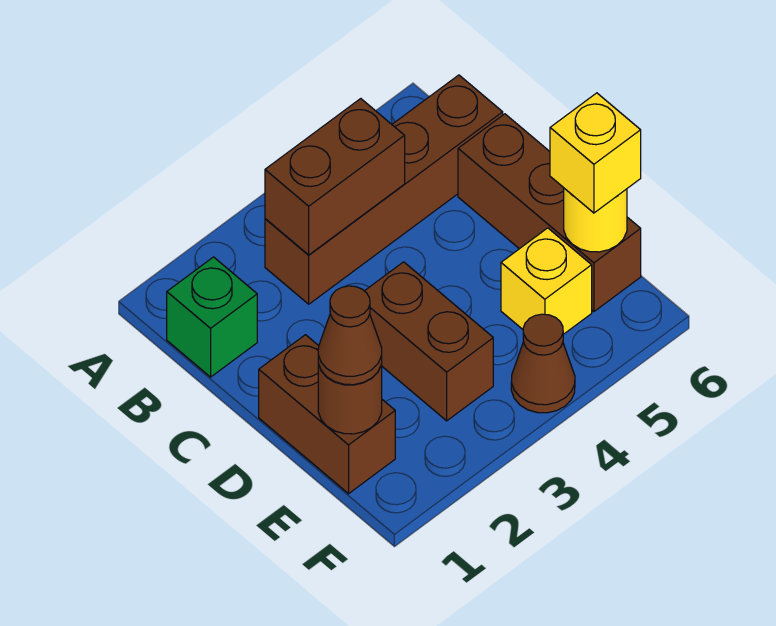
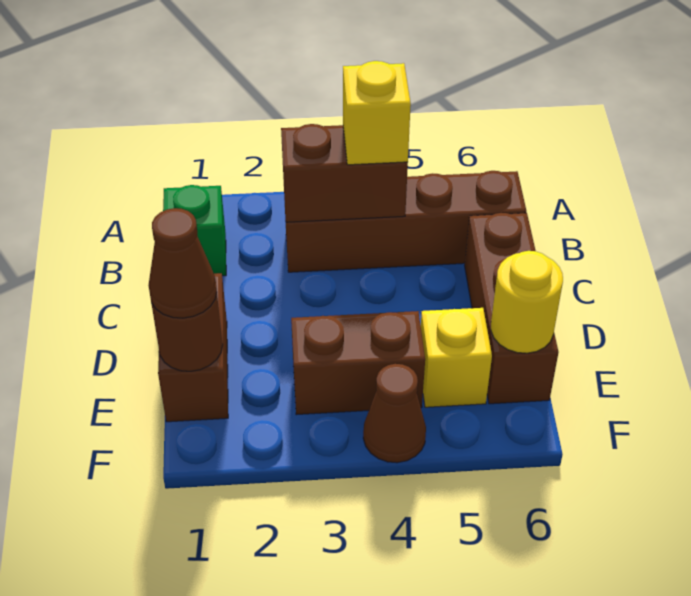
brown 1x2 brick [365,262,493,421] -> brown 1x2 brick turned to [291,311,425,415]
yellow 1x1 brick [550,93,641,213] -> yellow 1x1 brick moved to [343,61,411,165]

